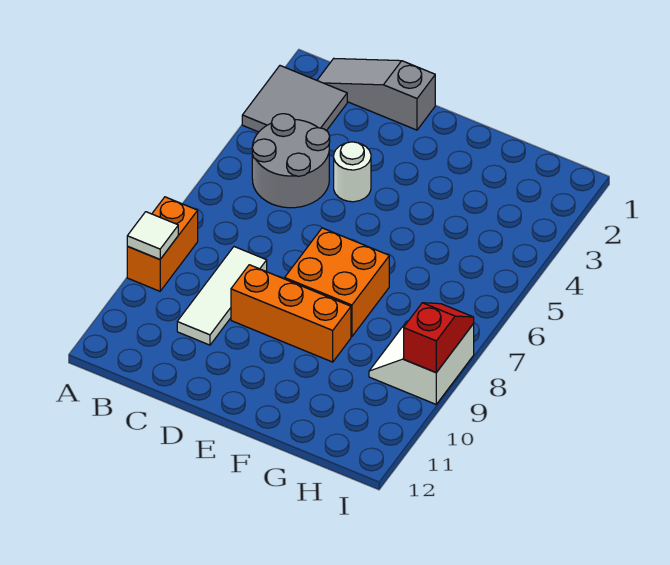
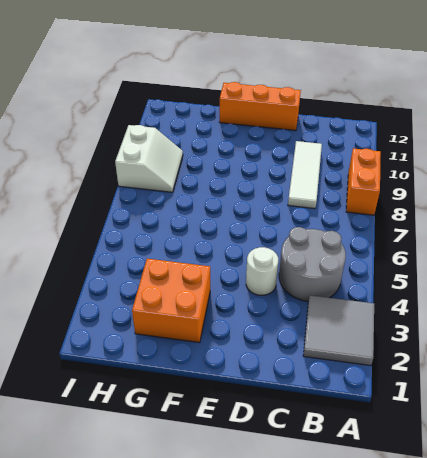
white 1x1 tile [127,212,178,259] -> none
grey 1x3 slope [317,59,435,130] -> none
orange 1x3 brick [231,265,351,362] -> orange 1x3 brick moved to [220,82,301,131]
orange 2x2 brick [285,228,389,337] -> orange 2x2 brick moved to [132,259,210,343]
red 1x2 slope [404,303,474,372] -> none

